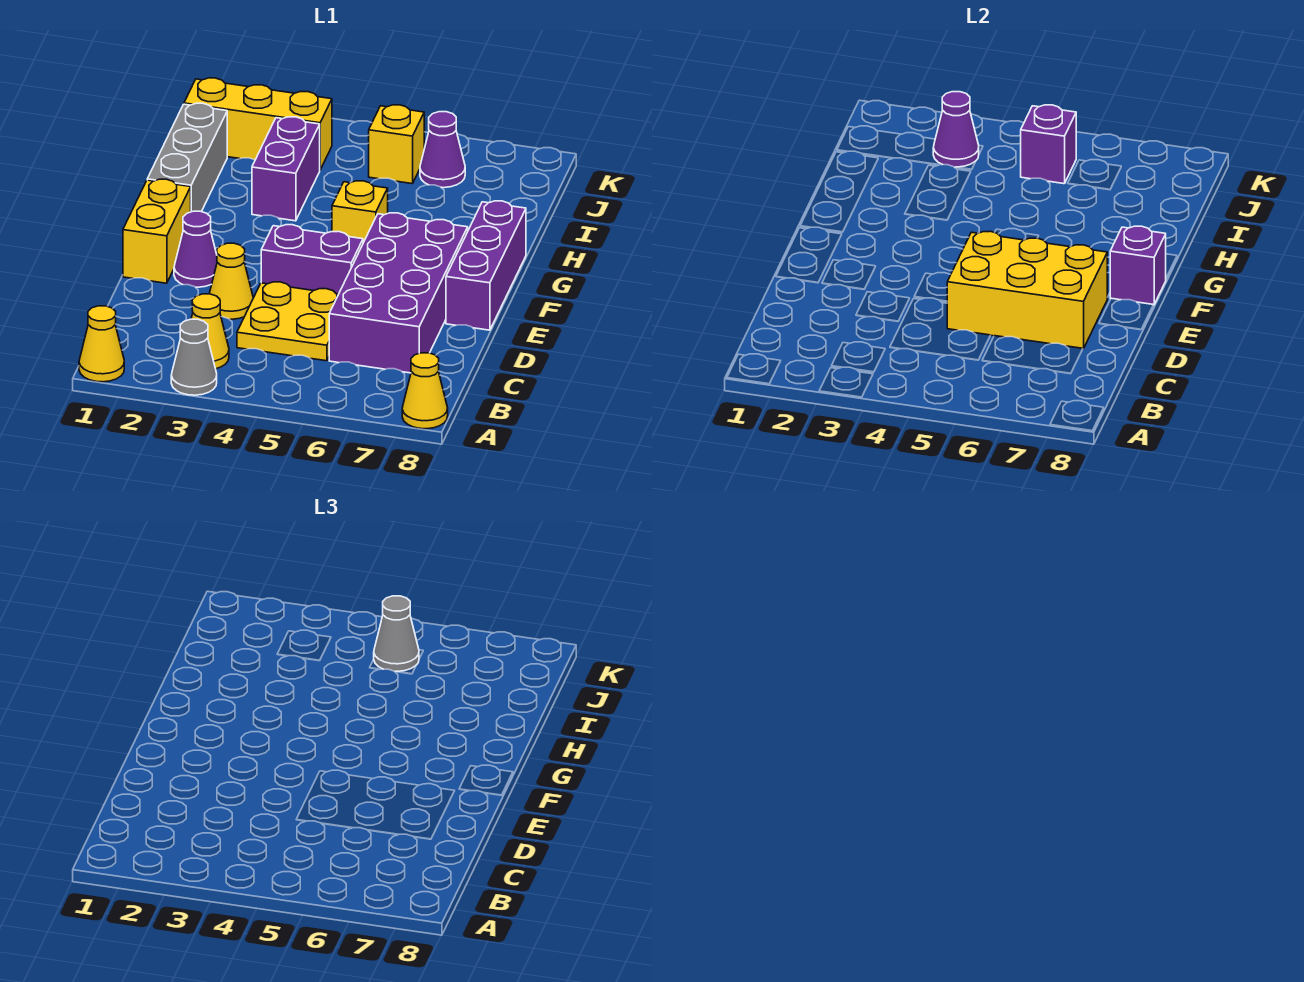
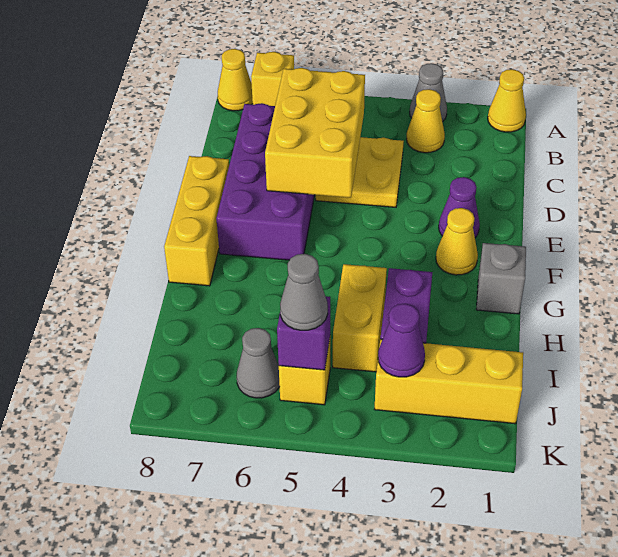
yellow 1x1 cone [209,243,253,319] -> yellow 1x1 cone moved to [436,208,478,275]
yellow 2x3 brick [947,231,1107,349] -> yellow 2x3 brick turned to [265,68,365,198]
yellow 1x2 brick [123,179,191,283] -> yellow 1x2 brick moved to [333,264,387,372]
purple 1x2 brick [261,225,363,294] -> none
purple 1x3 brick [446,201,526,330] -> yellow 1x3 brick [164,156,229,286]
purple 1x1 brick [1110,226,1166,305] -> none
grey 1x3 brick [147,103,227,212] -> grey 1x1 brick [476,243,526,314]
yellow 1x1 brick [332,181,388,243] -> yellow 1x1 brick moved to [251,52,294,106]
purple 1x1 cone [420,112,465,188] -> grey 1x1 cone [237,328,280,398]

